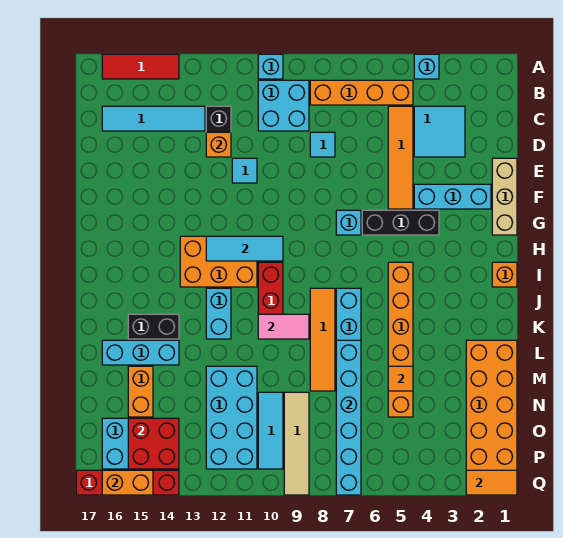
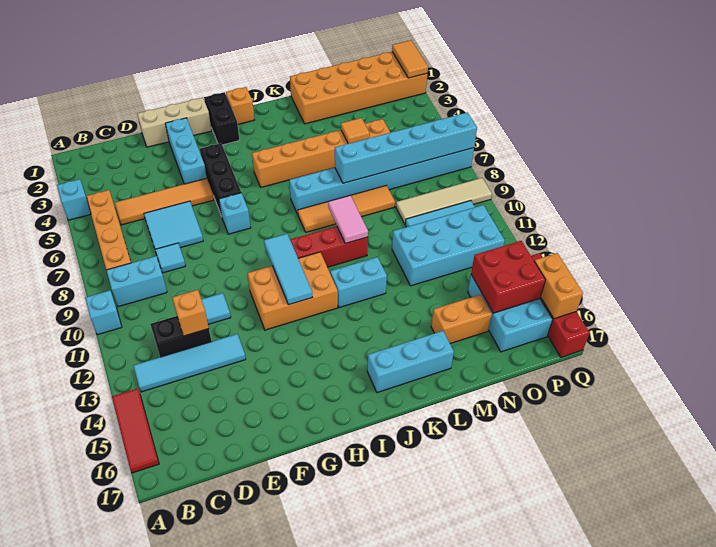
cyan 2x2 brick [258,80,309,131] -> cyan 1x2 brick [106,256,167,307]
cyan 2x2 tile [414,106,465,157] -> cyan 2x2 tile moved to [144,201,203,249]
cyan 1x4 tile [102,106,205,131] -> cyan 1x4 tile turned to [134,334,246,392]
orange 2x3 brick [180,236,257,287] -> orange 2x3 brick turned to [247,252,338,330]
black 1x2 brick [128,314,179,339] -> black 1x2 brick moved to [204,92,239,145]
cyan 1x3 brick [102,340,179,365] -> cyan 1x3 brick turned to [367,331,454,393]

